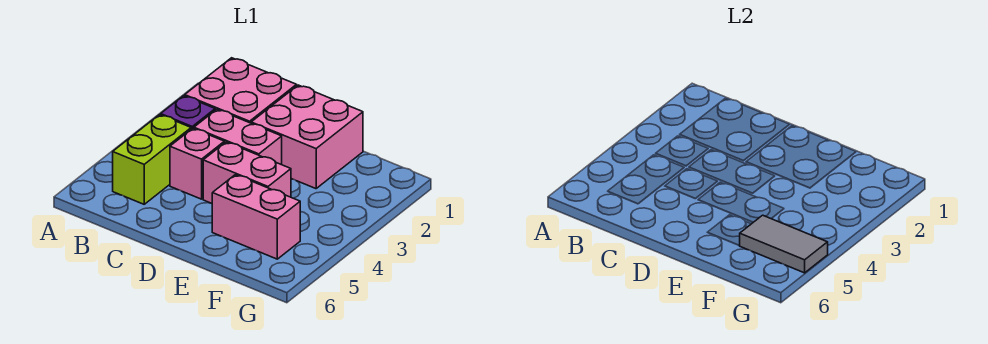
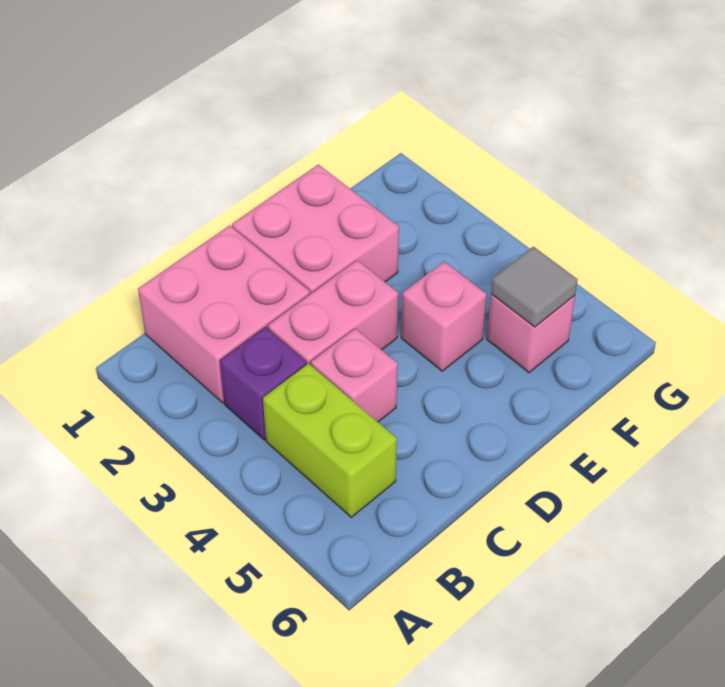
pink 1x2 brick [203,142,291,204] -> pink 1x1 brick [401,261,487,371]
pink 1x2 brick [212,175,300,259] -> pink 1x1 brick [487,294,575,373]
grey 1x2 tile [739,215,828,273] -> grey 1x1 tile [491,247,577,327]

